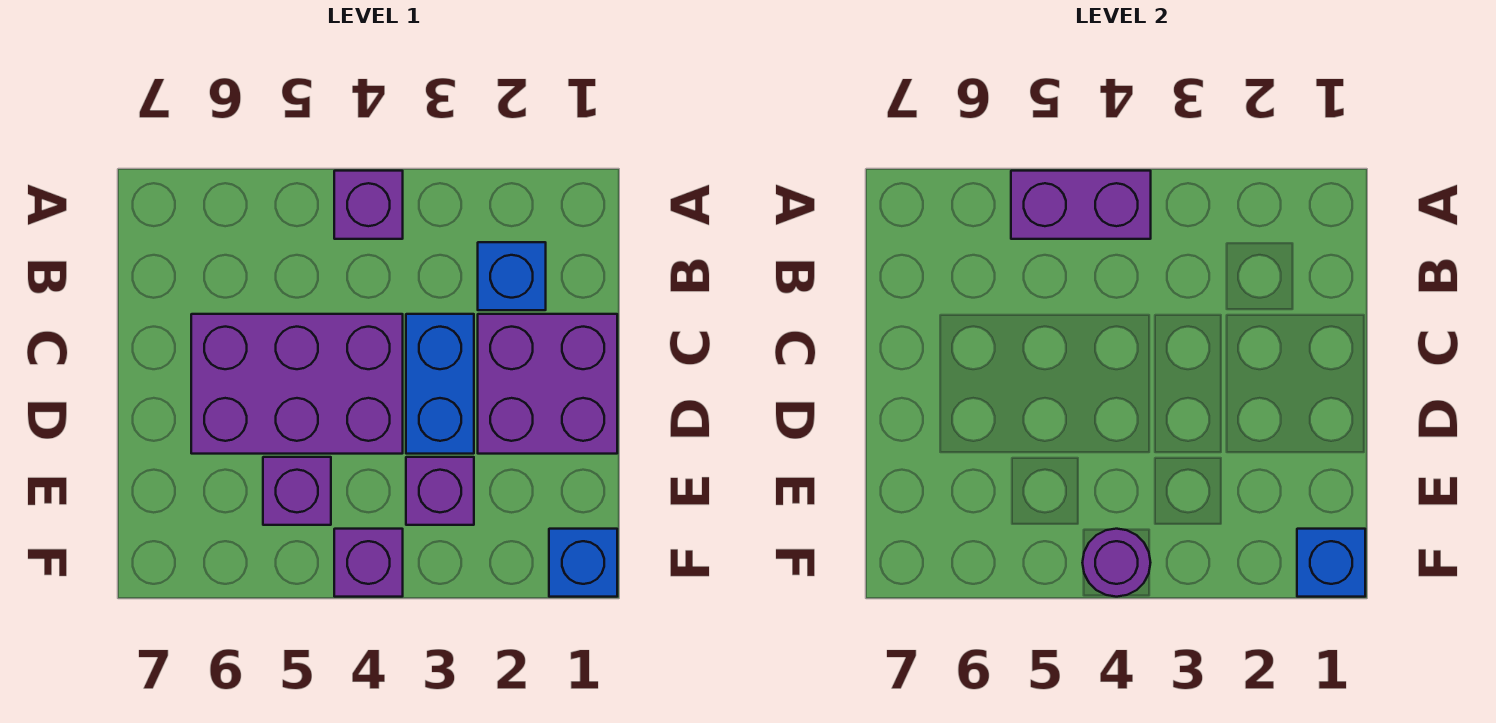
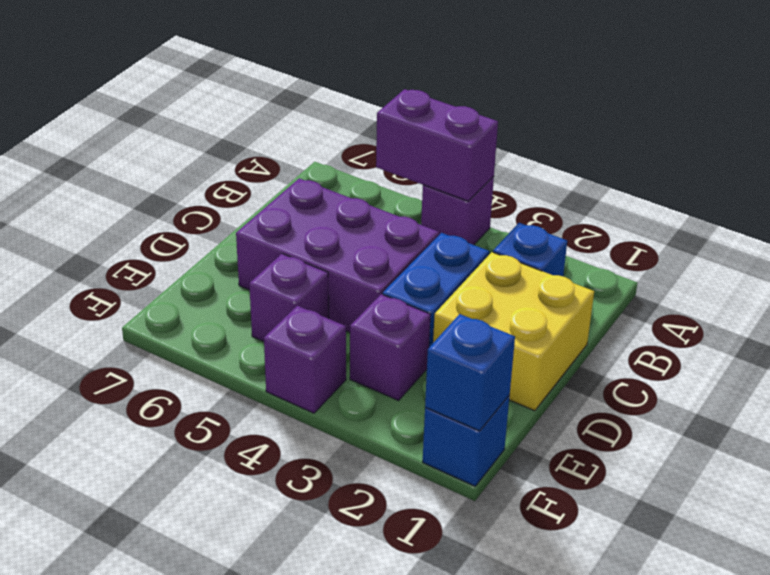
purple 2x2 brick [478,314,617,454] -> yellow 2x2 brick [433,252,594,411]
purple 1x1 round brick [1082,529,1151,597] -> none

